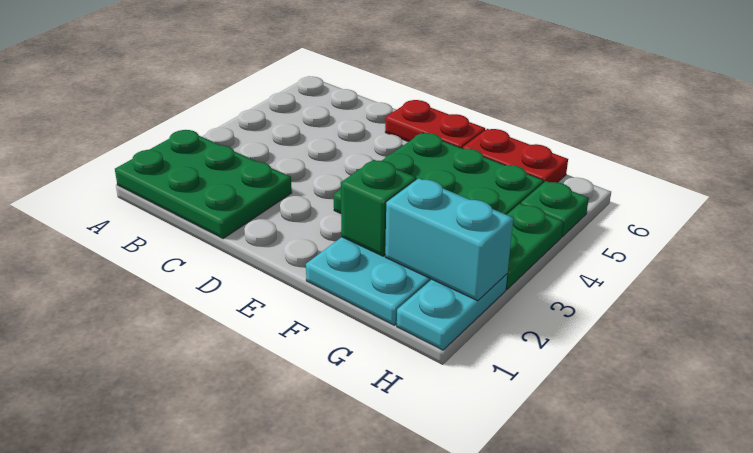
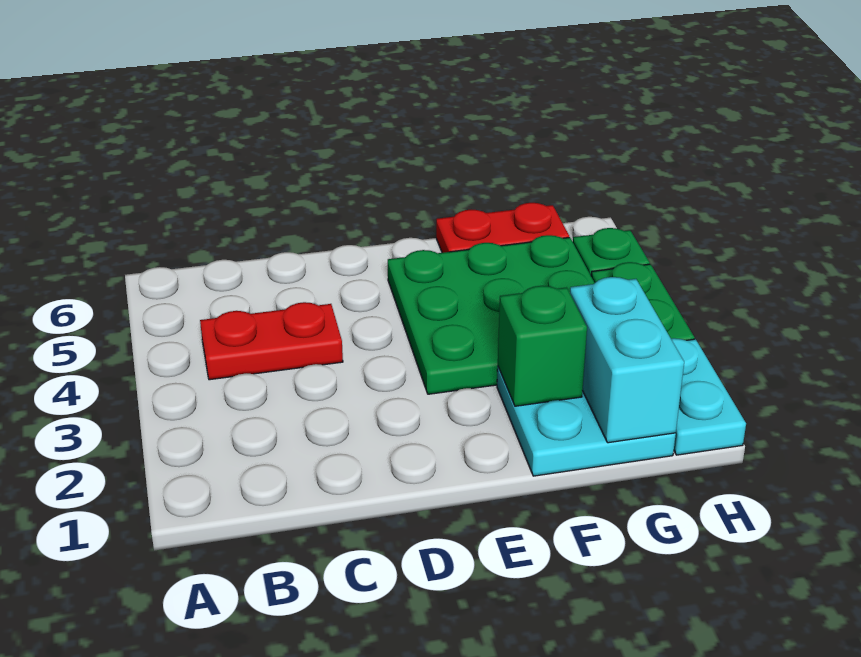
green 2x3 plate [115,130,292,238] -> none
red 1x2 plate [385,100,485,148] -> red 1x2 plate moved to [200,302,343,380]
cyan 1x2 brick [385,178,513,301] -> cyan 1x2 brick turned to [570,277,684,443]

